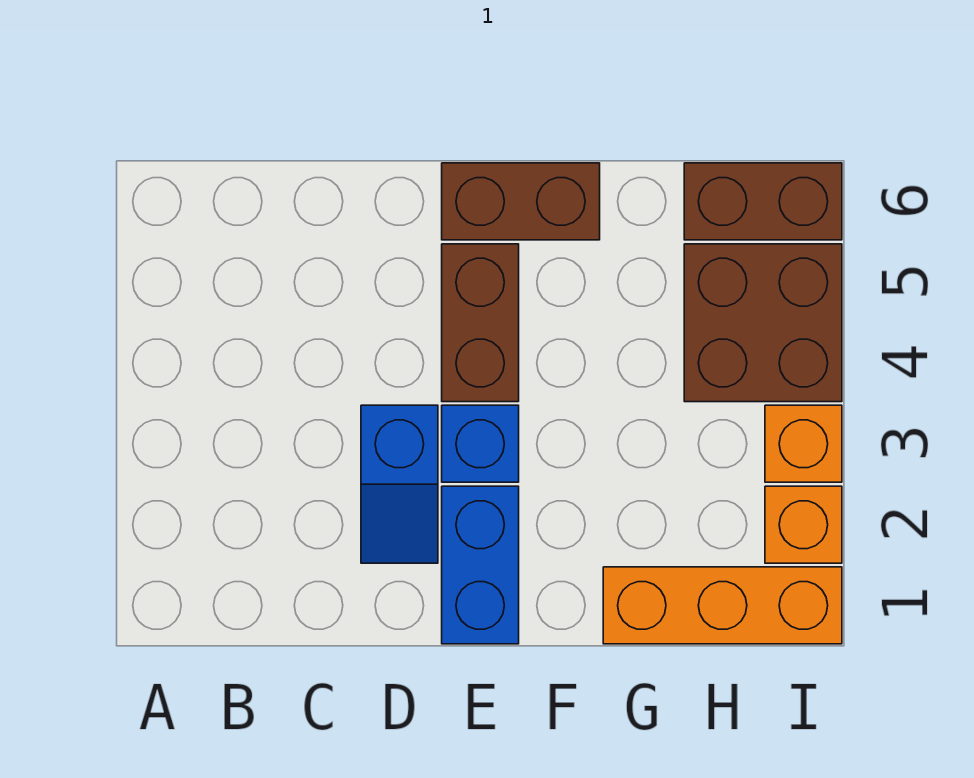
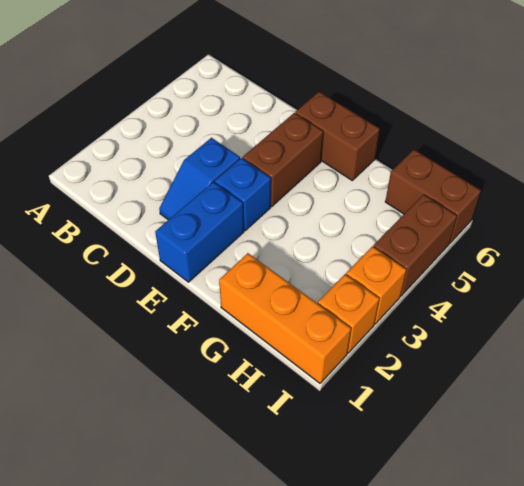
brown 2x2 brick [684,244,842,402] -> brown 1x2 brick [374,195,457,296]

